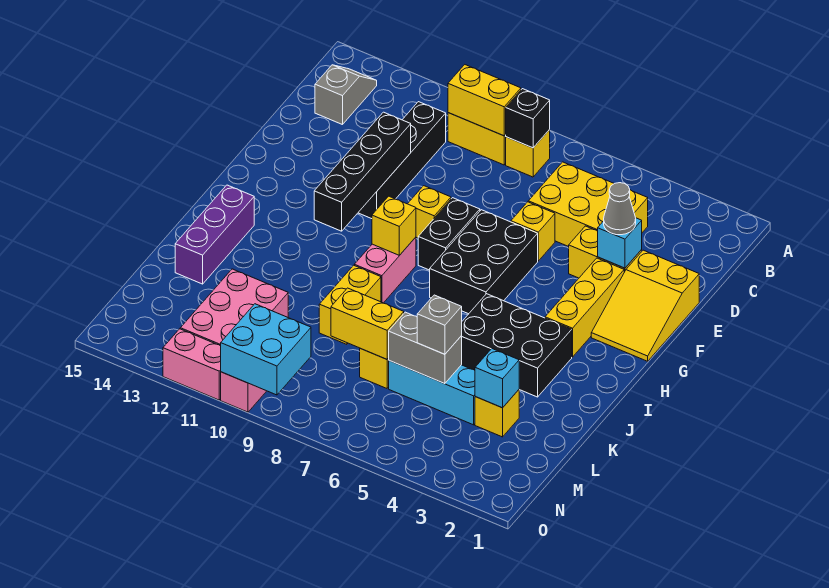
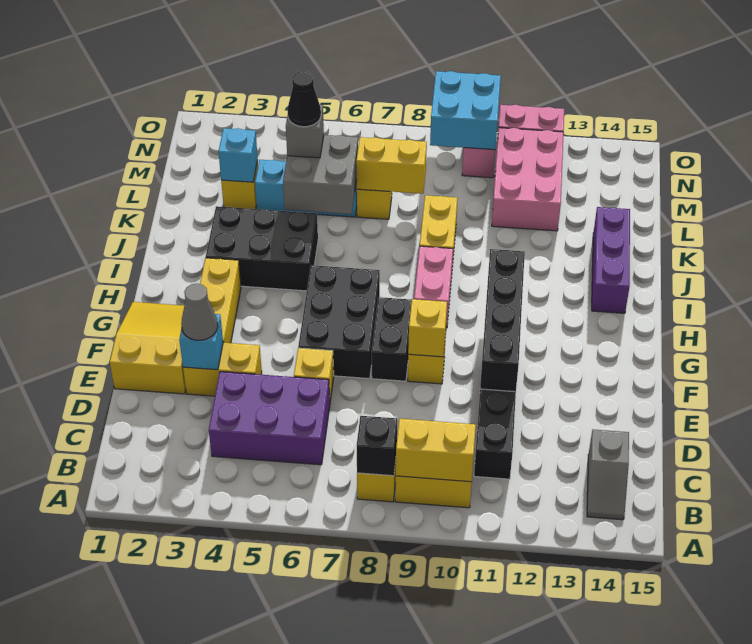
yellow 2x3 brick [528,162,648,247] -> purple 2x3 brick [209,372,330,465]
yellow 1x1 brick [372,196,416,255] -> yellow 1x1 brick moved to [408,299,447,357]
grey 1x2 brick [389,312,462,384] -> grey 2x2 brick [283,135,358,214]
none -> black 1x1 cone [288,71,321,127]

